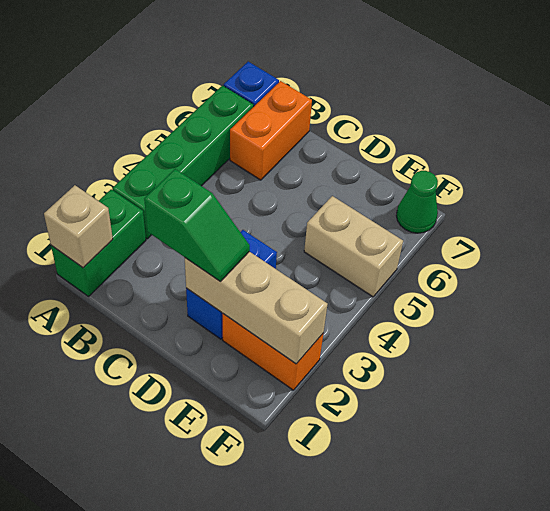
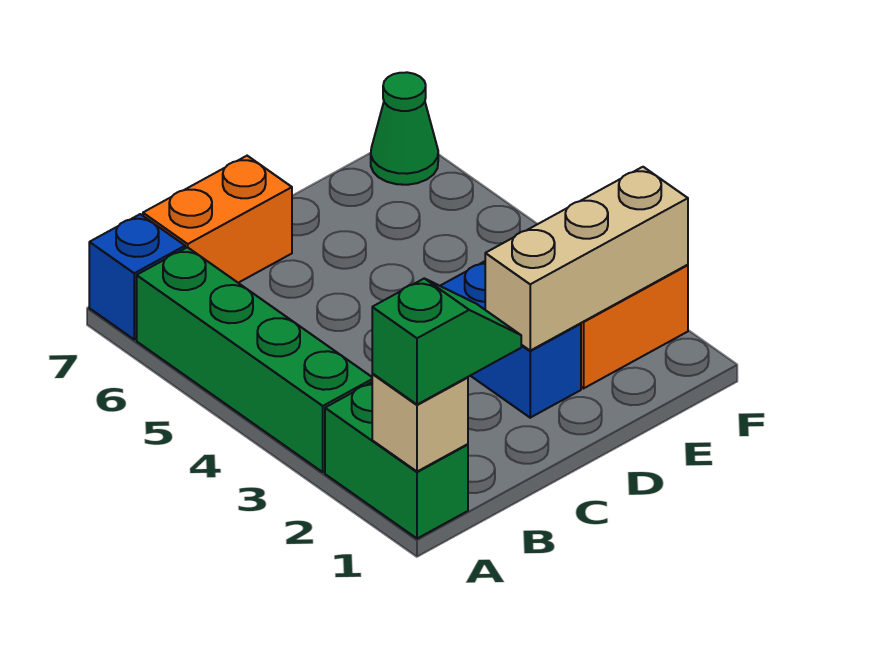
orange 1x2 brick [230,81,312,180] -> orange 1x2 brick turned to [143,156,292,283]
green 1x2 slope [144,169,250,281] -> green 1x2 slope moved to [372,278,521,405]
tan 1x2 brick [304,196,403,297] -> none

